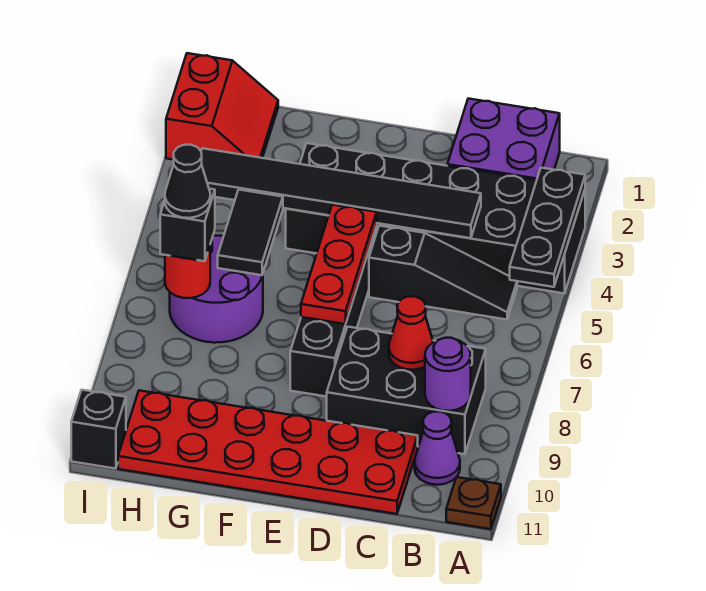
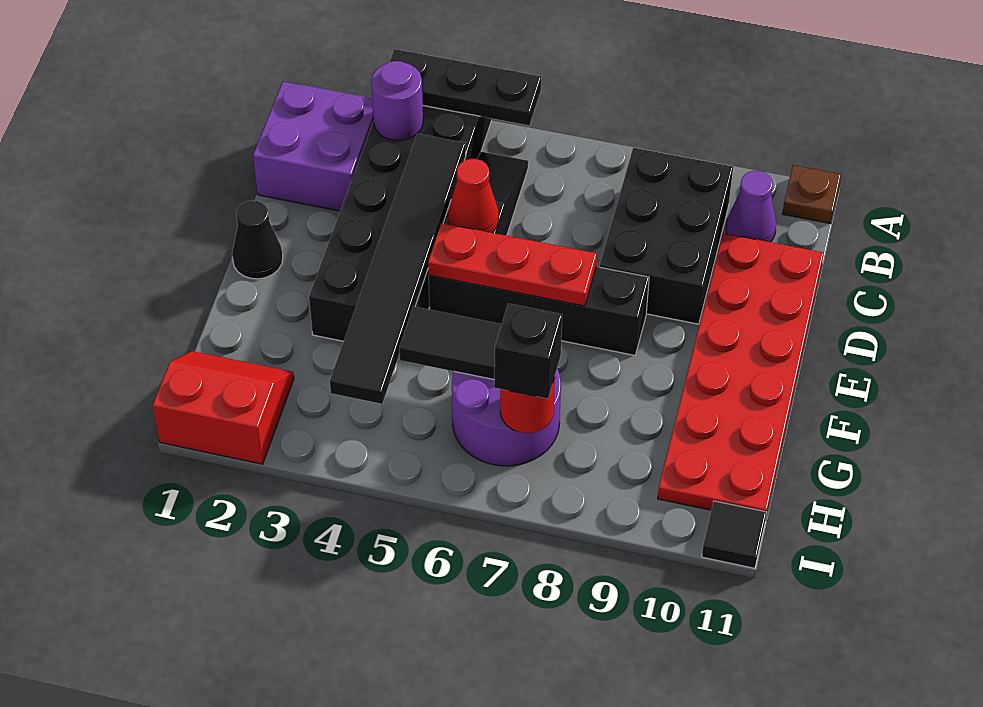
purple 1x1 round brick [425,338,471,411] -> purple 1x1 round brick moved to [371,61,423,141]
red 1x1 cone [389,296,433,370] -> red 1x1 cone moved to [448,159,499,233]
black 1x1 cone [165,145,210,218] -> black 1x1 cone moved to [232,200,283,279]
black 1x1 brick [71,390,126,469] -> black 1x1 tile [702,501,767,568]

